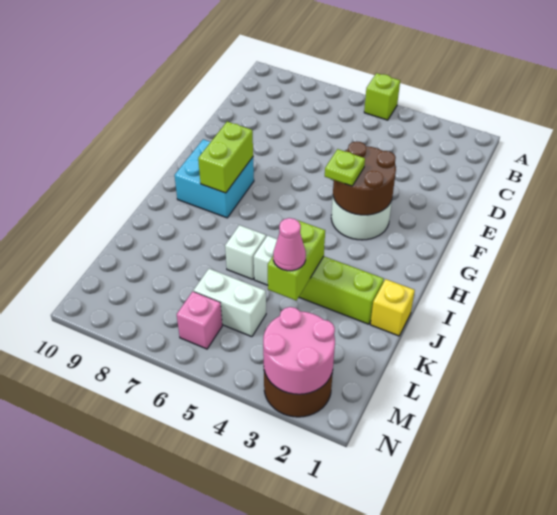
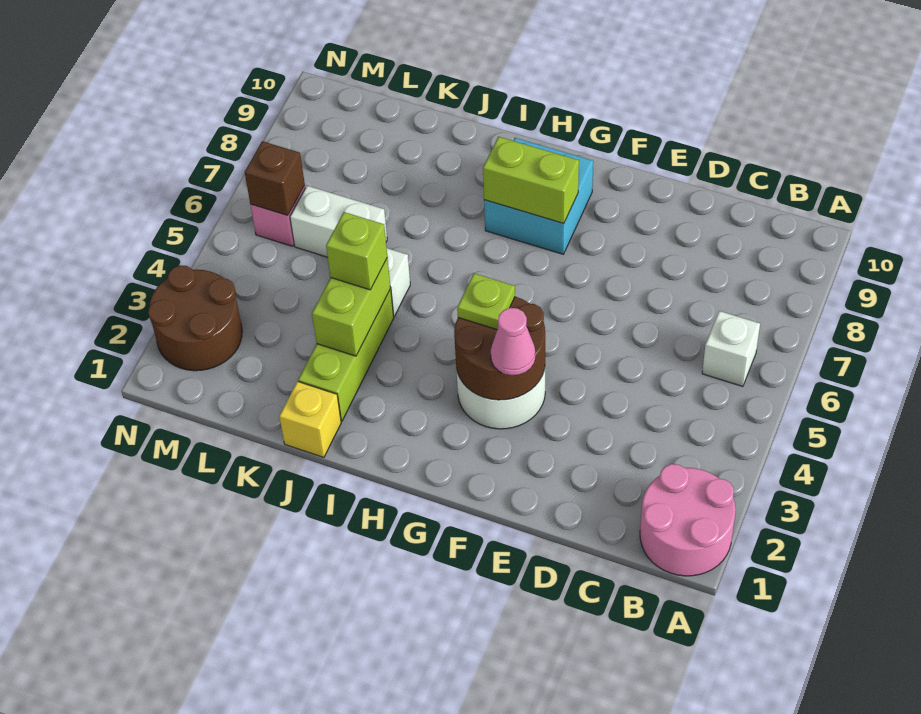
lime 1x1 brick [364,73,400,120] -> lime 1x1 brick moved to [326,212,387,290]
lime 1x2 brick [268,220,325,301] -> lime 1x2 brick turned to [312,257,391,356]
white 1x1 brick [225,225,266,279] -> white 1x1 brick moved to [702,311,760,386]
pink 1x1 cone [273,218,306,271] -> pink 1x1 cone moved to [491,308,535,375]
white 1x2 brick [193,269,266,337] -> white 1x2 brick turned to [290,186,387,257]
pink 2x2 round brick [263,307,335,394] -> pink 2x2 round brick moved to [640,464,736,576]
none -> brown 1x1 brick [245,141,305,216]

